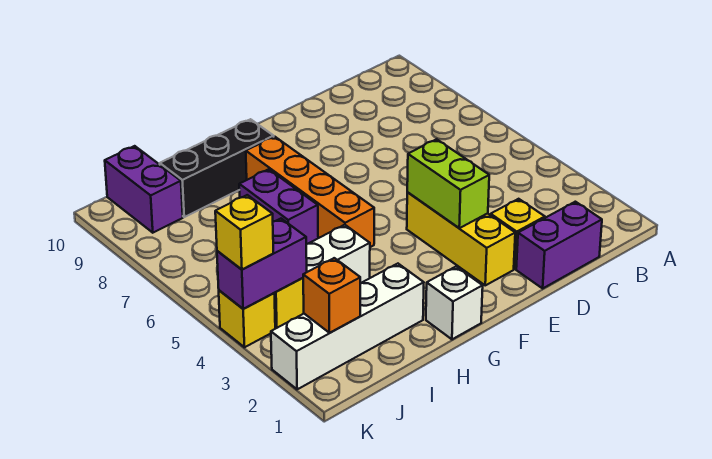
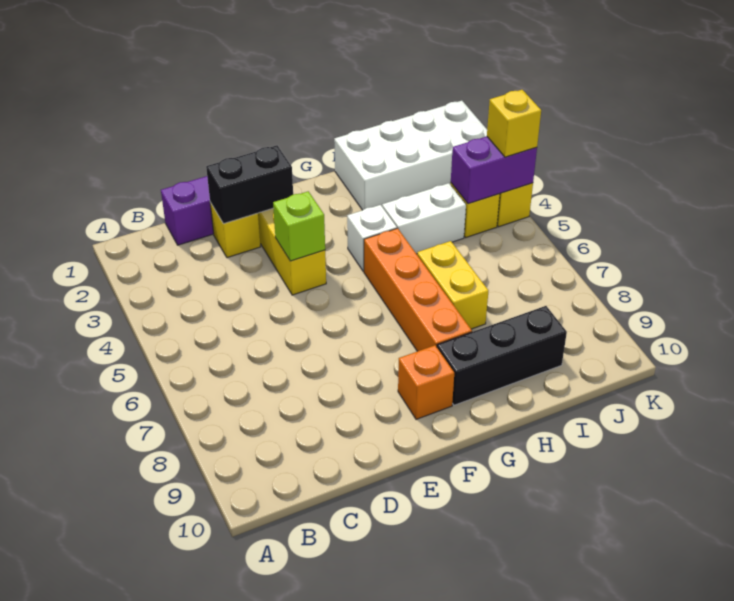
none -> black 1x2 brick [206,145,293,224]
lime 1x2 brick [407,139,489,228] -> lime 1x1 brick [273,191,325,261]
white 1x1 brick [426,267,483,339] -> white 1x1 brick moved to [347,205,397,271]
white 1x4 brick [271,264,424,389] -> white 2x4 brick [334,101,487,210]
purple 1x2 brick [239,169,318,244] -> yellow 1x2 brick [417,241,488,329]
orange 1x1 brick [303,258,360,333] -> orange 1x1 brick moved to [398,345,454,419]
purple 1x2 brick [105,146,183,233] -> none

